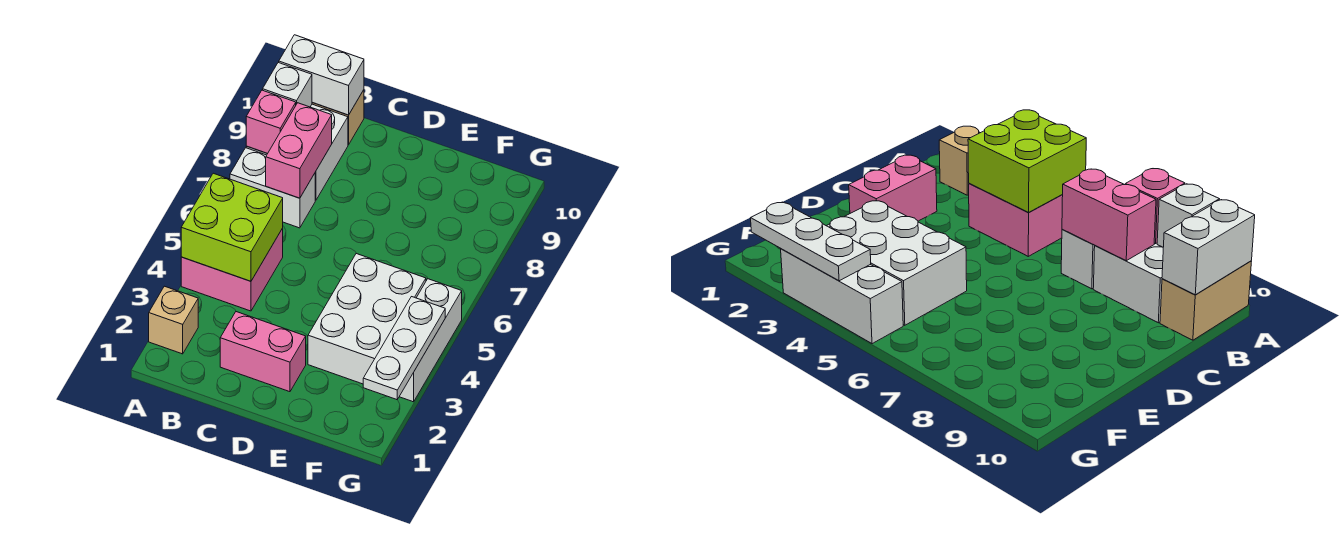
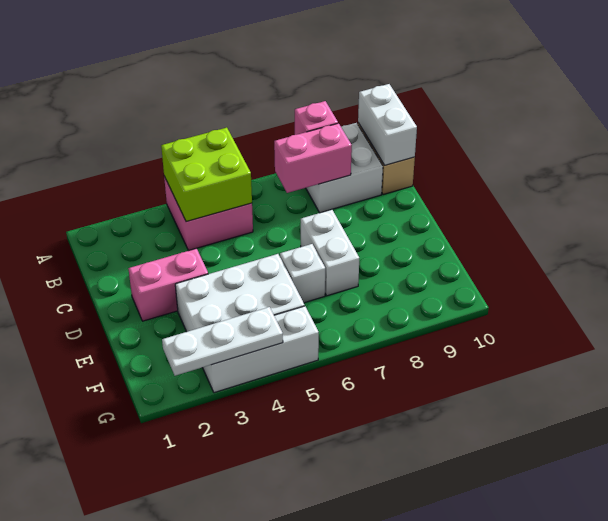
tan 1x1 brick [149,286,198,354] -> none
white 1x2 brick [230,148,315,228] -> white 1x2 brick moved to [301,210,359,296]
white 1x1 brick [263,62,312,107] -> white 1x1 brick moved to [280,244,325,303]
pink 1x2 brick [220,312,306,392] -> pink 1x2 brick turned to [128,248,208,321]

